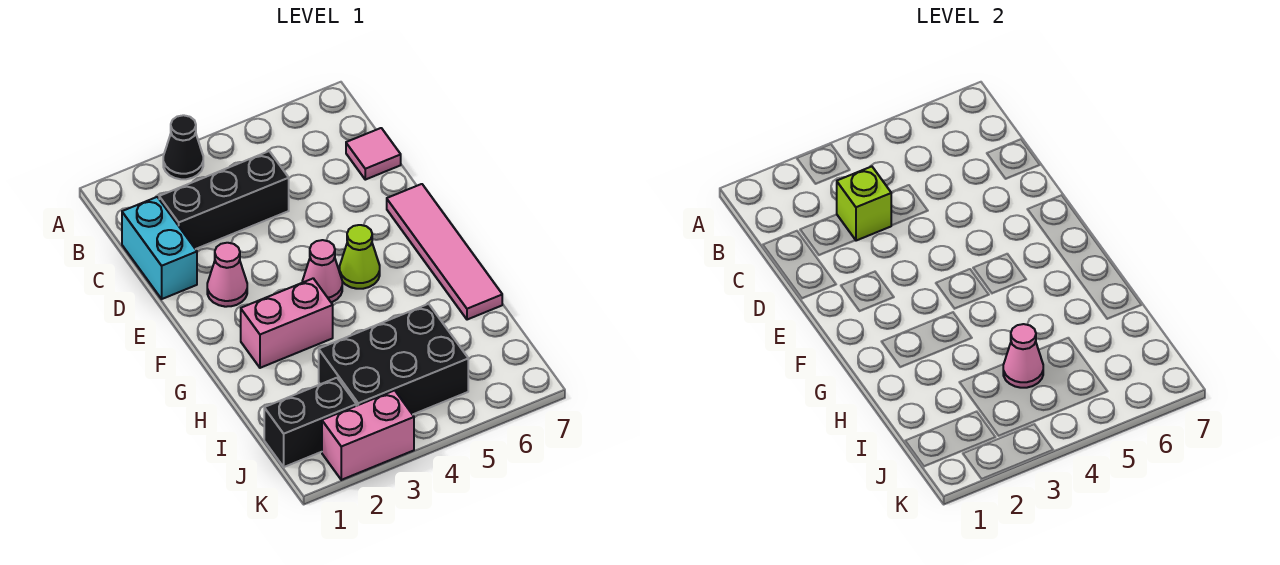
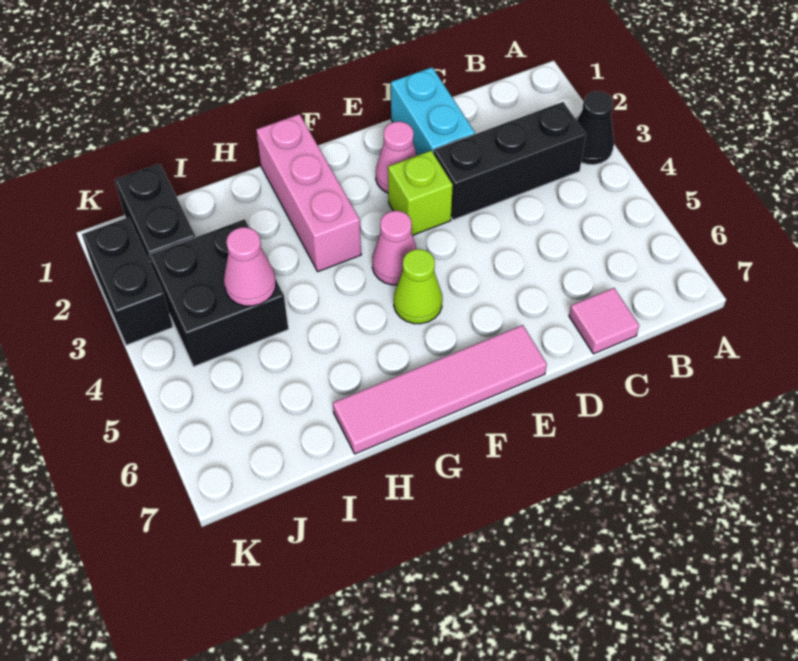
cyan 1x2 brick [122,197,197,299] -> cyan 1x2 brick turned to [391,67,475,155]
black 1x3 brick [159,151,289,249] -> black 1x3 brick turned to [433,102,586,220]
lime 1x1 brick [837,166,892,241] -> lime 1x1 brick moved to [388,151,453,235]
pink 1x2 brick [241,278,333,368] -> pink 1x3 brick [256,114,361,272]
black 2x3 brick [319,304,468,415] -> black 2x2 brick [149,219,288,366]
pink 1x2 brick [322,390,414,480] -> black 1x2 brick [82,217,173,345]

